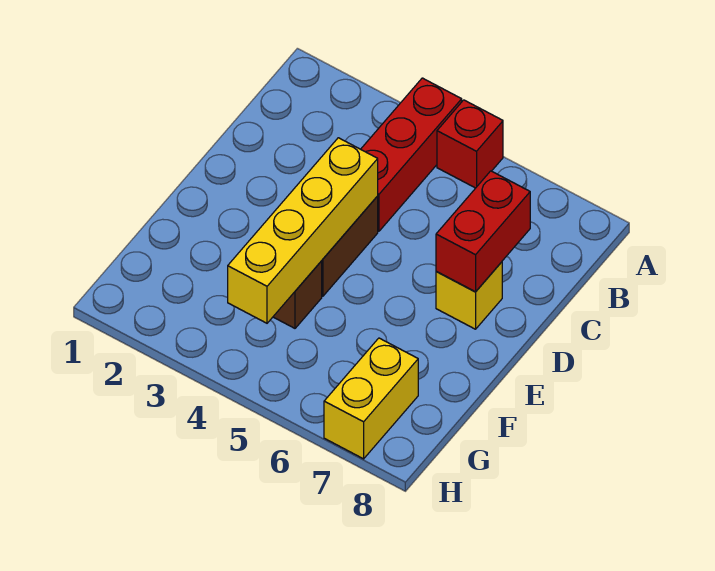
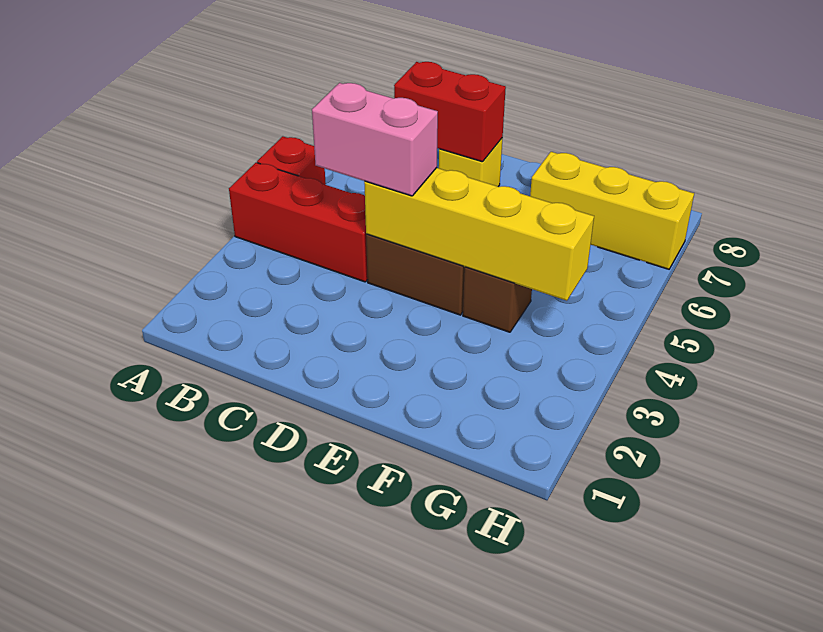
none -> pink 1x2 brick [312,83,438,196]
yellow 1x2 brick [324,338,418,459] -> yellow 1x3 brick [530,152,694,269]

